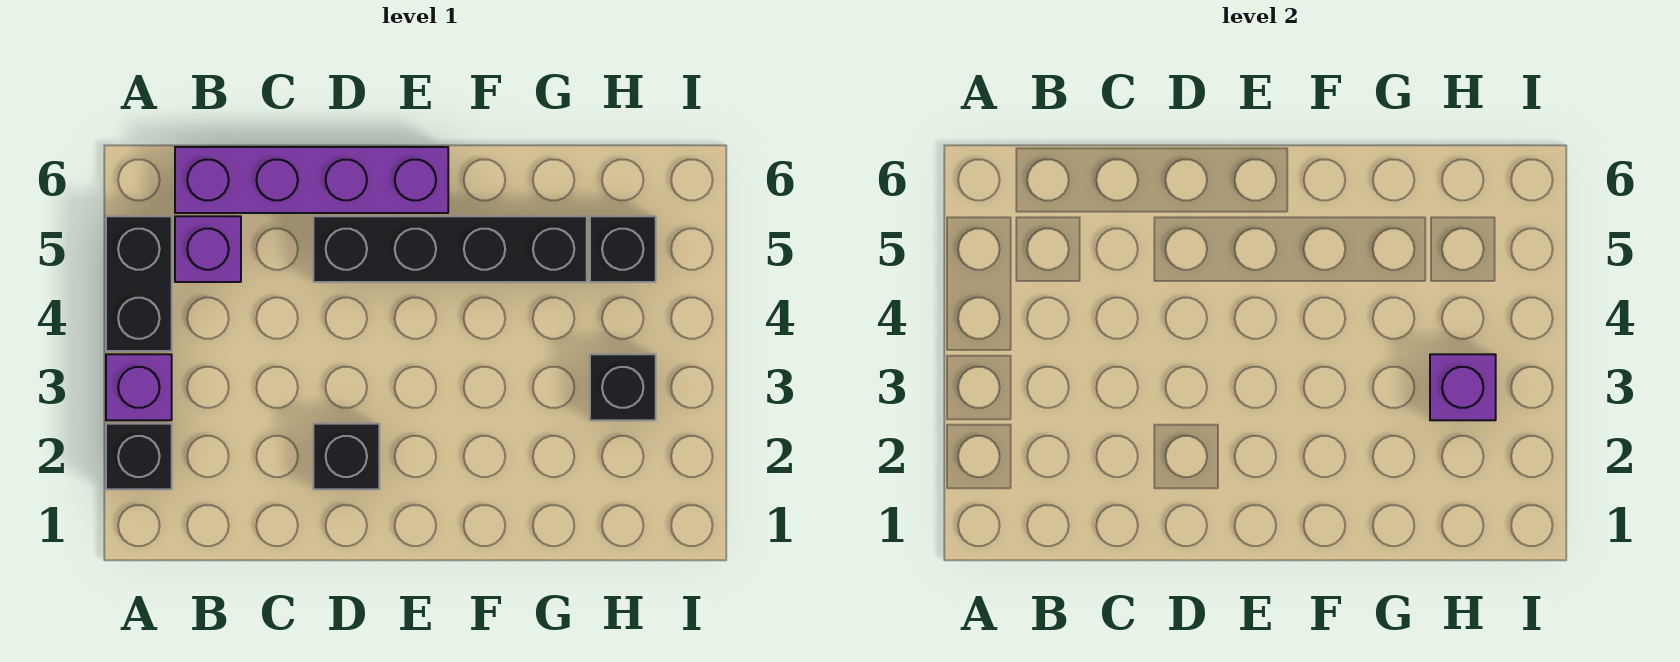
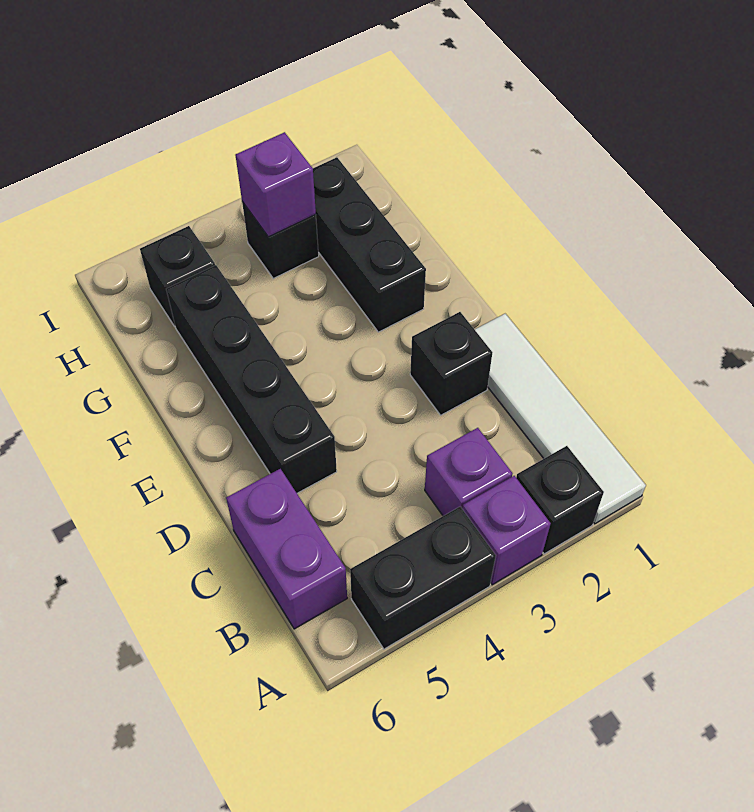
none -> white 1x4 tile [475,314,646,524]
purple 1x1 brick [175,216,241,282] -> purple 1x1 brick moved to [425,428,512,516]
purple 1x4 brick [175,147,448,213] -> purple 1x2 brick [226,469,347,629]
none -> black 1x3 brick [313,157,426,332]

